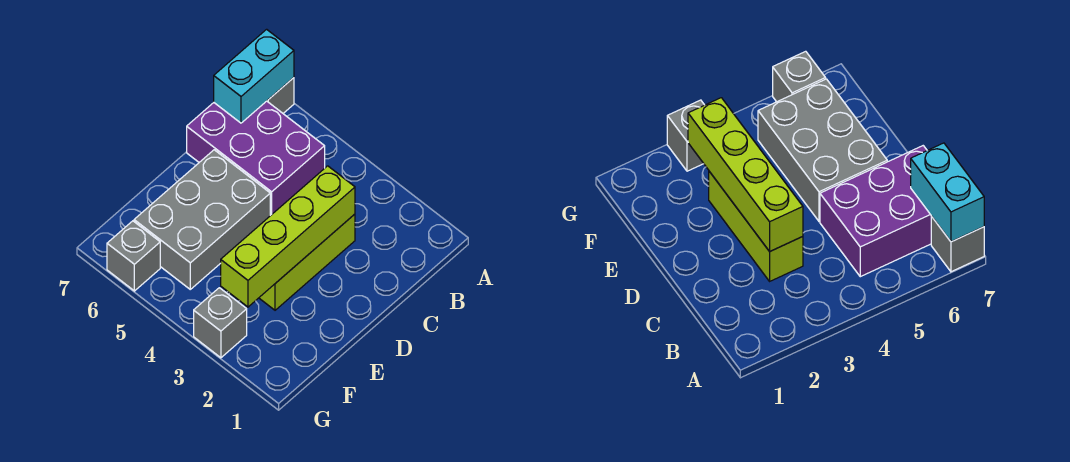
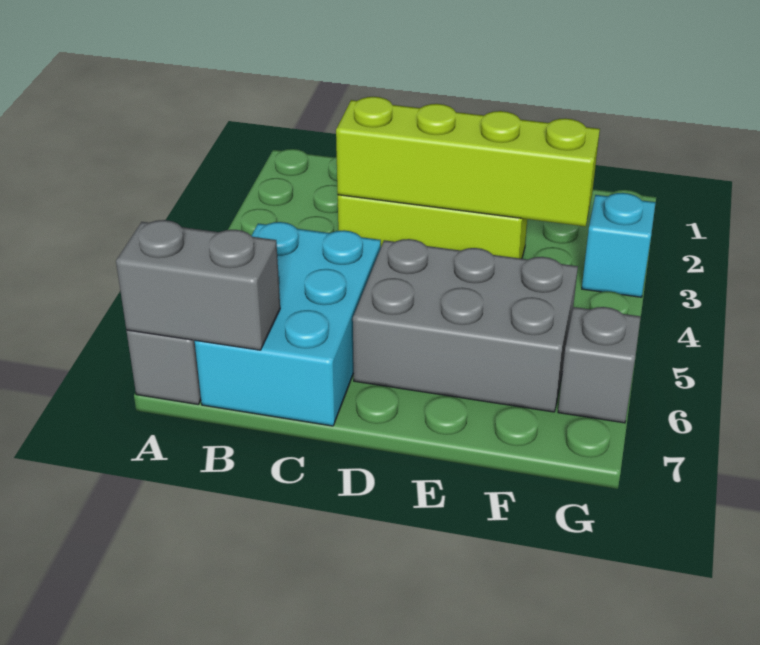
cyan 1x2 brick [214,29,294,123] -> grey 1x2 brick [116,220,280,350]
purple 2x3 brick [187,101,325,216] -> cyan 2x3 brick [195,222,381,426]
grey 1x1 brick [194,288,247,358] -> cyan 1x1 brick [582,193,656,297]

